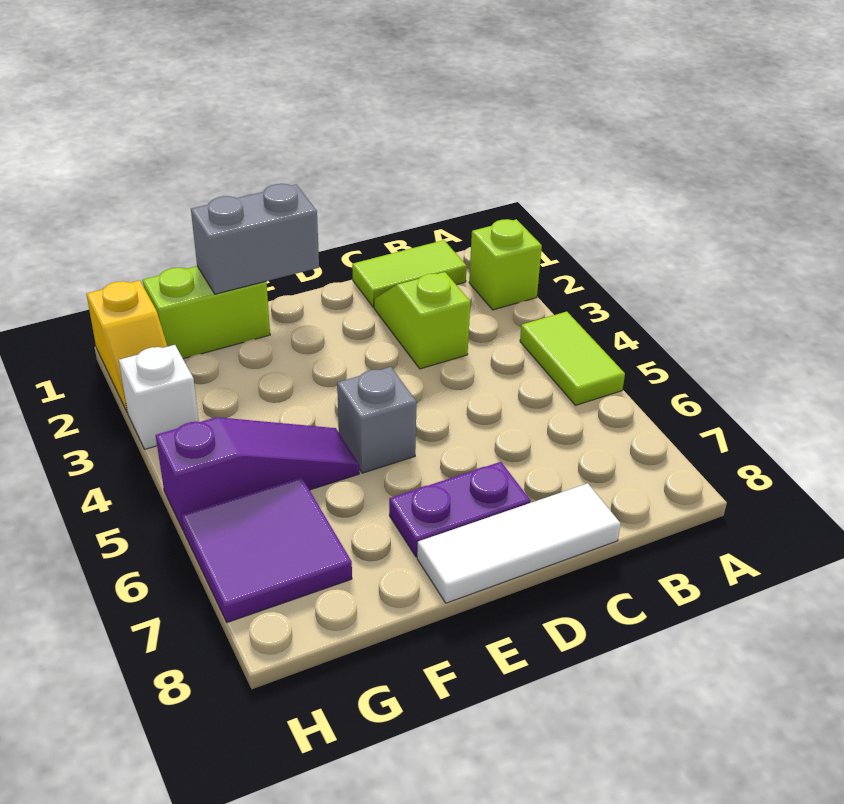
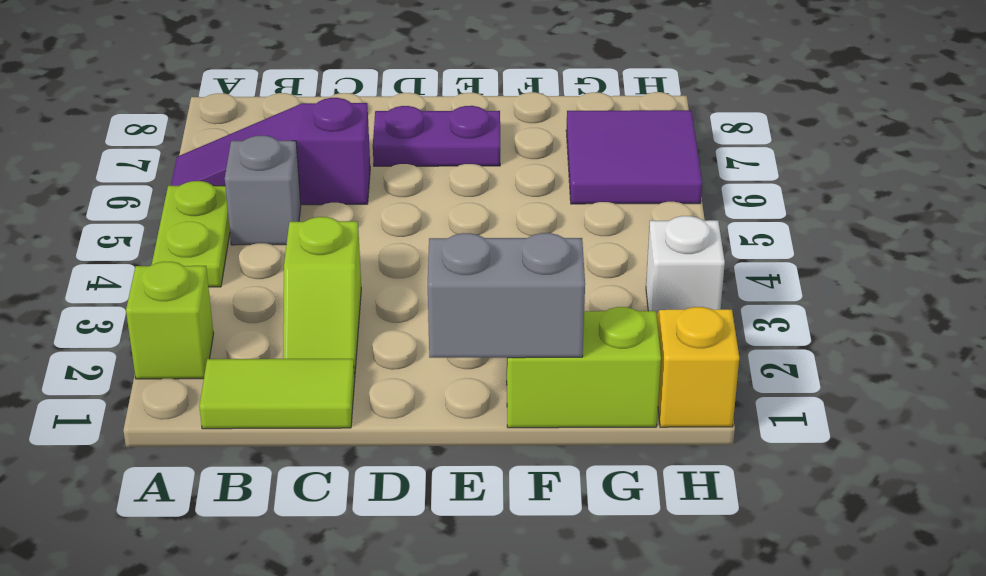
lime 1x2 tile [520,312,625,405] -> lime 1x2 plate [152,181,230,287]
white 1x3 tile [417,483,621,603] -> none
grey 1x1 brick [337,367,417,473] -> grey 1x1 brick moved to [225,136,301,245]
purple 1x3 slope [156,417,359,529] -> purple 1x3 slope moved to [171,98,370,205]

